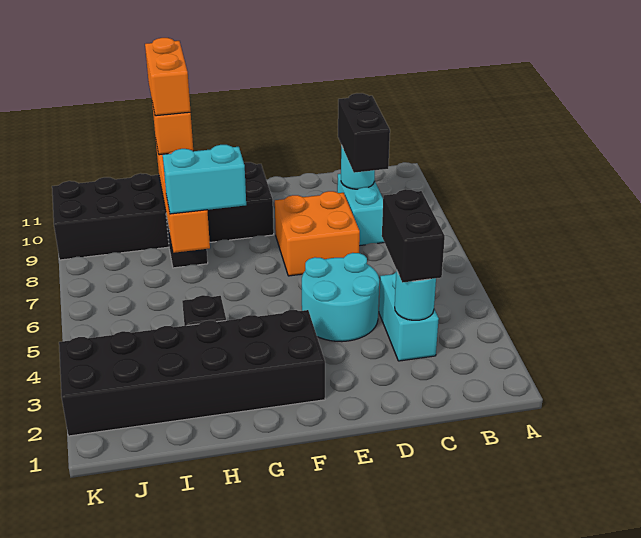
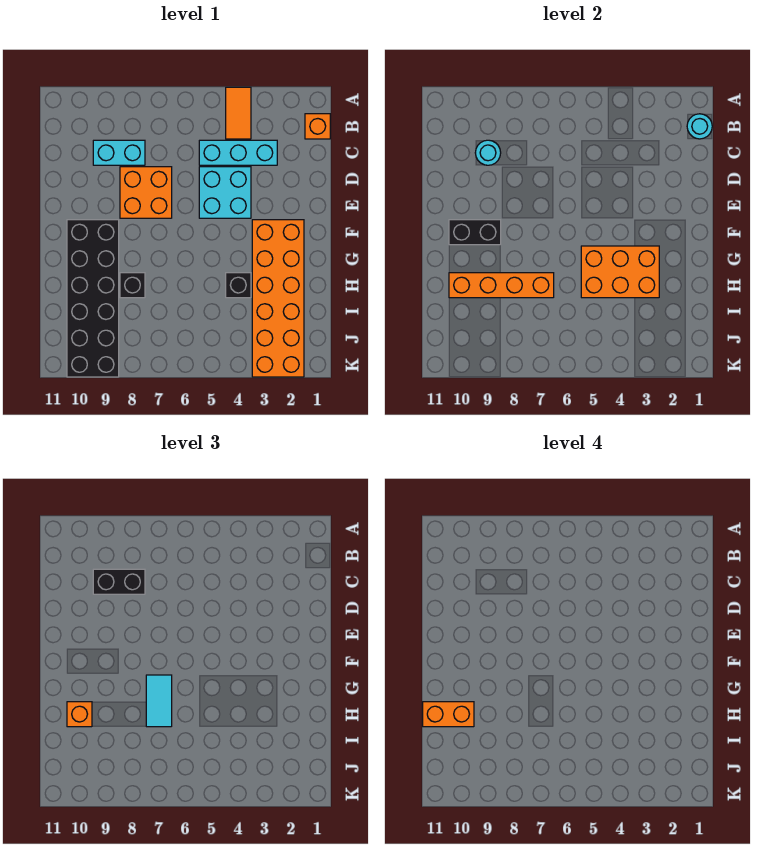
none -> orange 1x2 tile [226,87,251,139]
none -> orange 1x1 brick [305,114,330,139]
cyan 1x2 brick [379,272,439,361] -> cyan 1x3 brick [199,140,277,165]
cyan 1x1 round brick [395,270,436,320] -> cyan 1x1 round brick moved to [687,114,712,139]
black 1x2 brick [382,189,445,283] -> black 1x2 brick moved to [449,220,501,245]
cyan 2x2 round brick [302,253,379,342] -> cyan 2x2 brick [199,167,251,218]
black 2x6 brick [59,310,325,436] -> orange 2x6 brick [252,220,304,377]
none -> orange 2x3 brick [581,246,659,298]
cyan 1x2 brick [163,145,246,214] -> cyan 1x2 tile [146,675,172,727]

